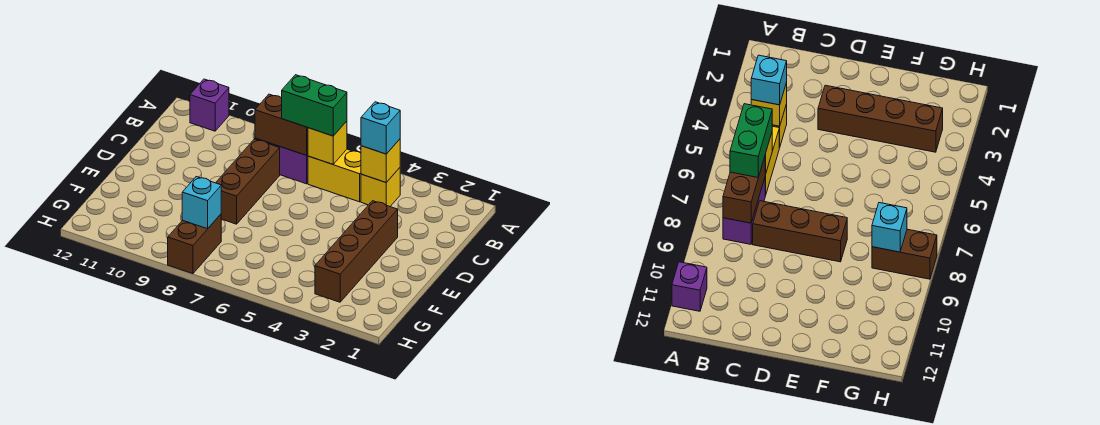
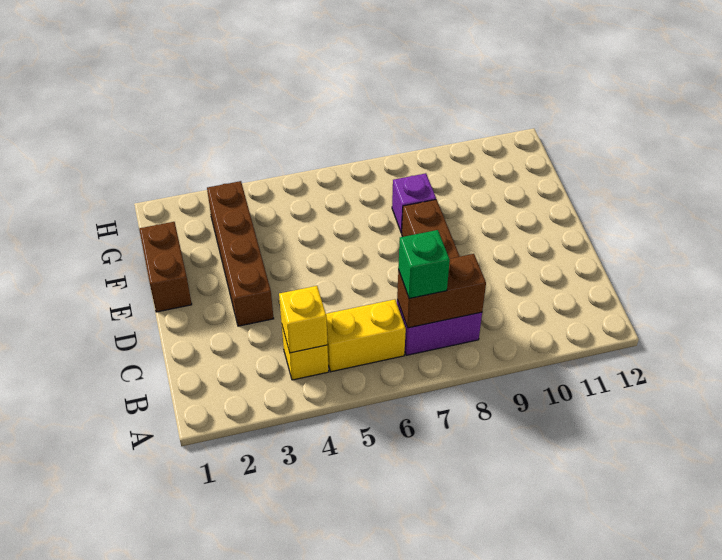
purple 1x1 brick [190,79,229,131] -> purple 1x1 brick moved to [392,173,436,233]
cyan 1x1 brick [361,102,400,154] -> none
yellow 1x1 brick [308,121,347,164] -> none
green 1x2 brick [282,75,347,136] -> green 1x1 brick [398,230,450,299]
brown 1x2 brick [168,214,221,274] -> brown 1x2 brick moved to [139,222,192,312]
cyan 1x1 brick [182,177,221,229] -> none

